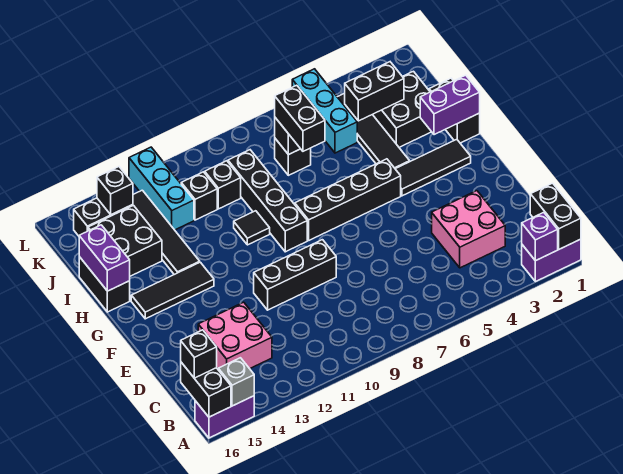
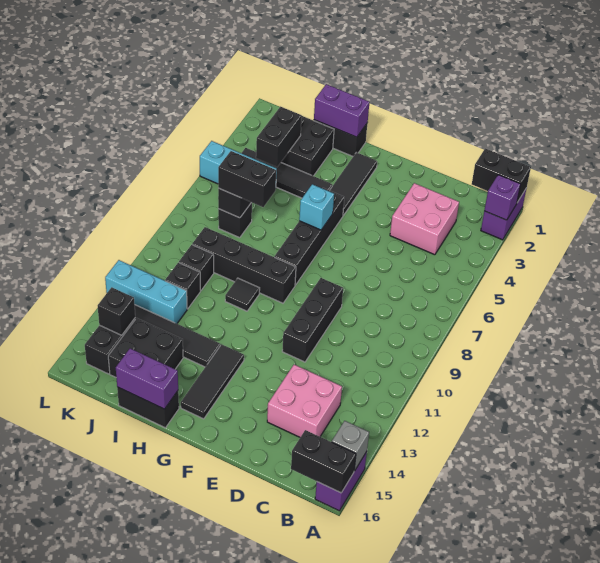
black 1x1 brick [181,330,217,378] -> none
none -> cyan 1x1 brick [299,184,334,230]
purple 1x2 brick [420,75,480,135] -> purple 1x2 brick turned to [314,84,369,137]

